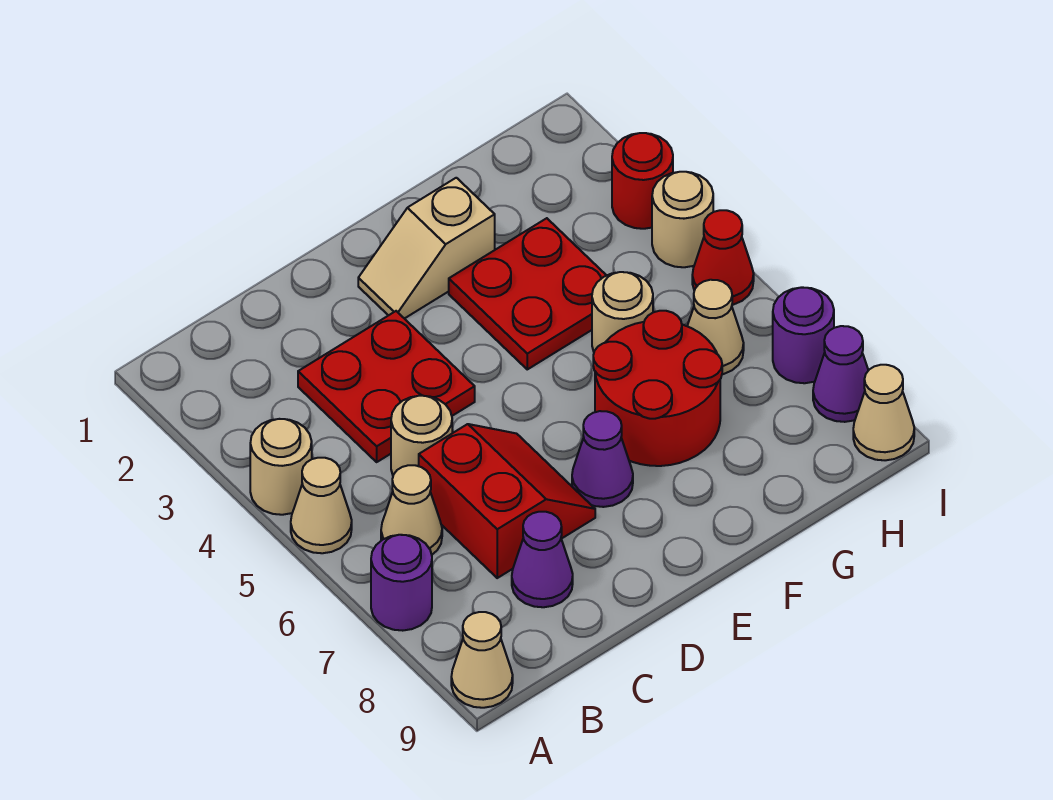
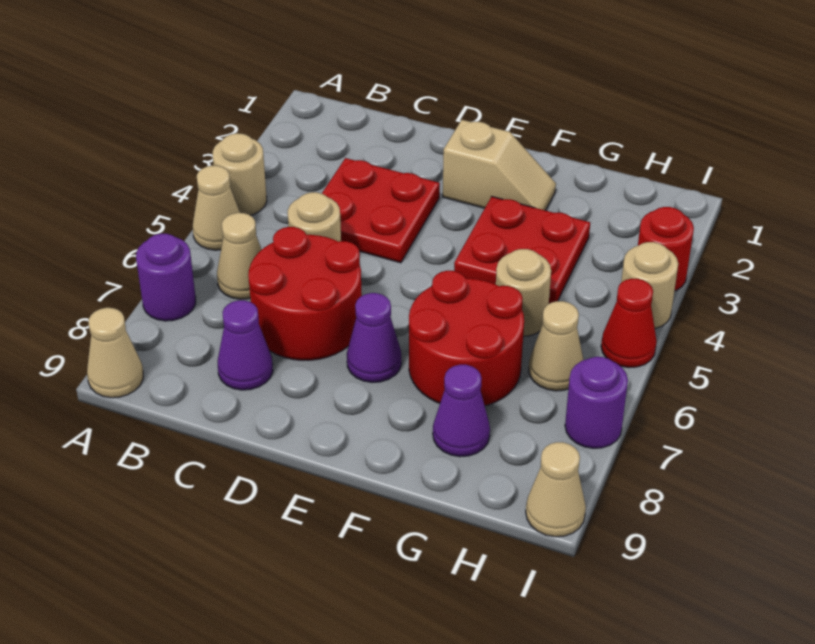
red 2x2 slope [419,424,595,578] -> red 2x2 round brick [248,227,362,360]
tan 1x2 slope [358,178,495,319] -> tan 1x2 slope turned to [443,120,556,210]
purple 1x1 cone [813,326,868,422] -> purple 1x1 cone moved to [433,365,490,457]

